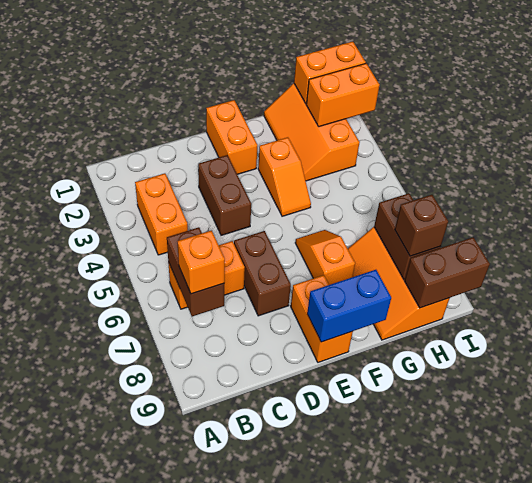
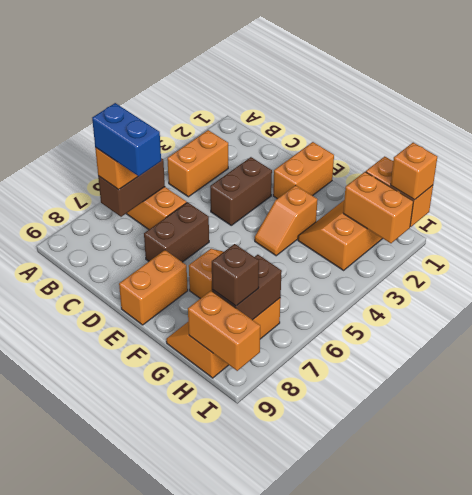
blue 1x2 brick [307,270,391,342] -> blue 1x2 brick moved to [92,103,161,176]
brown 1x2 brick [405,237,490,308] -> orange 1x2 brick [188,291,260,371]
none -> orange 1x1 brick [391,143,437,200]

